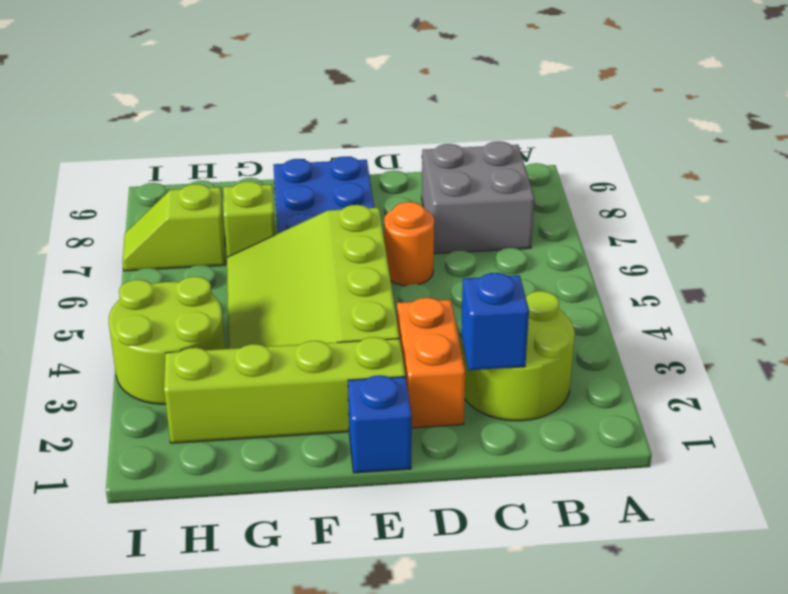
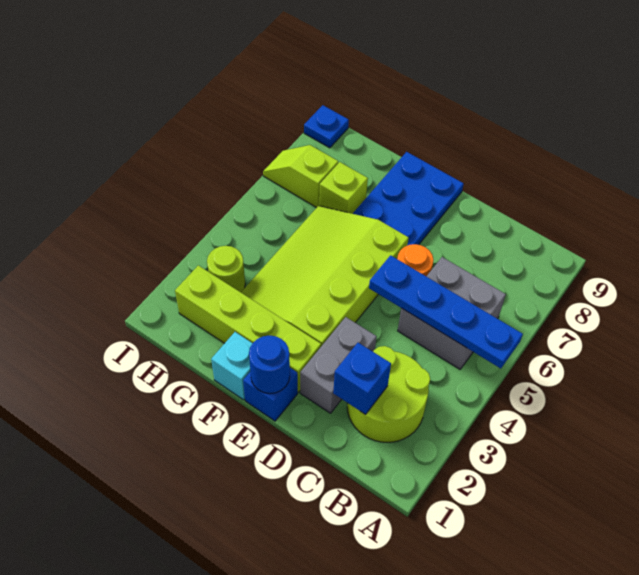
none -> blue 1x4 plate [369,255,523,368]
grey 2x2 brick [422,141,534,254] -> grey 2x2 brick moved to [398,257,506,369]
orange 1x2 brick [397,298,466,428] -> grey 1x2 brick [300,317,377,413]
none -> blue 1x1 round brick [249,336,290,394]
none -> cyan 1x1 brick [211,332,253,400]
lime 2x2 round brick [109,277,225,404] -> lime 1x1 round brick [207,246,245,292]
none -> blue 1x1 plate [304,105,349,148]

